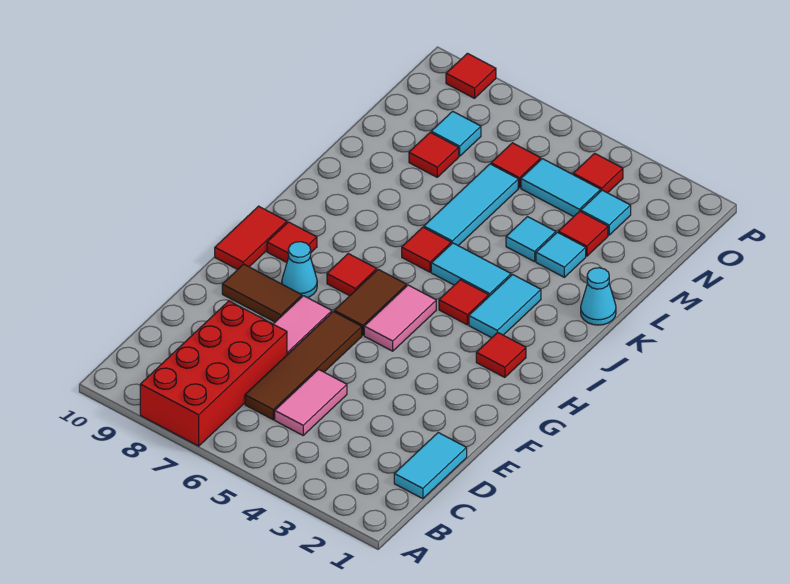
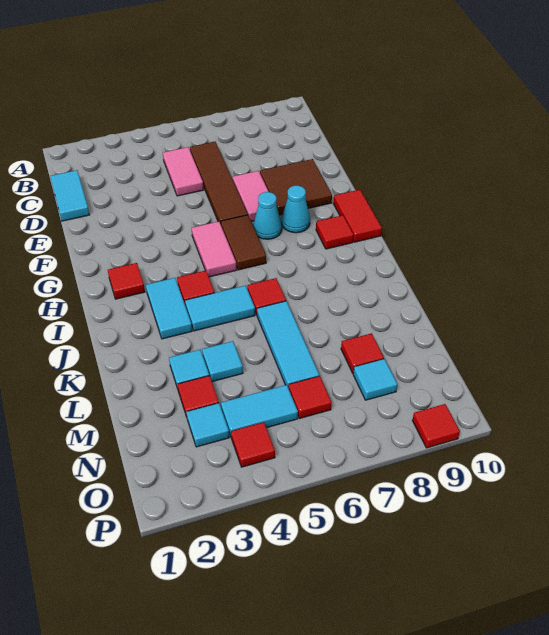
red 2x4 brick [140,301,287,446] -> none
brown 1x2 tile [222,264,302,322] -> brown 2x2 tile [260,159,332,215]
red 1x1 tile [327,254,377,296] -> none
cyan 1x1 cone [581,268,616,325] -> cyan 1x1 cone moved to [253,192,282,239]

